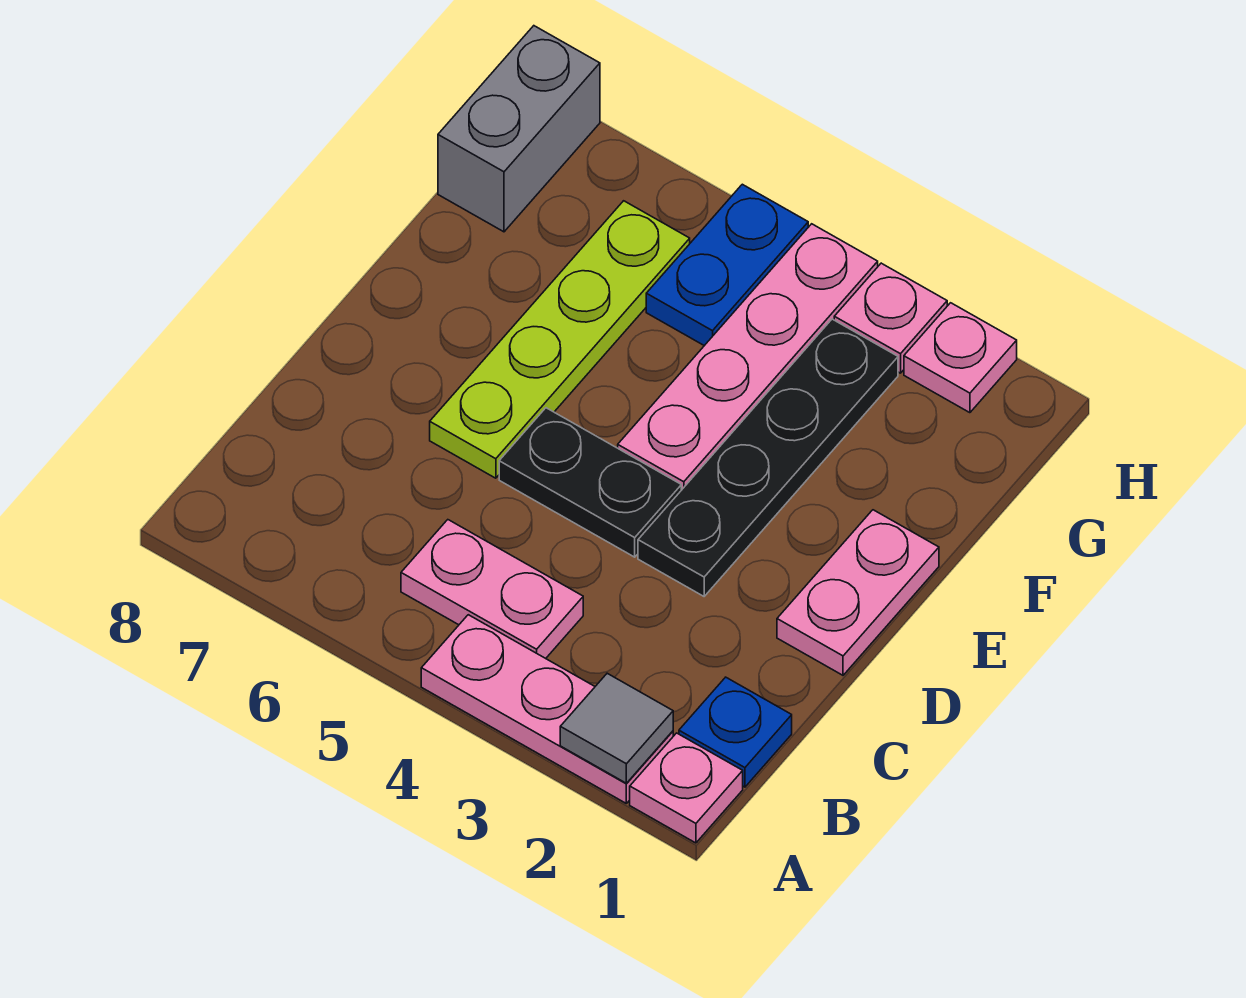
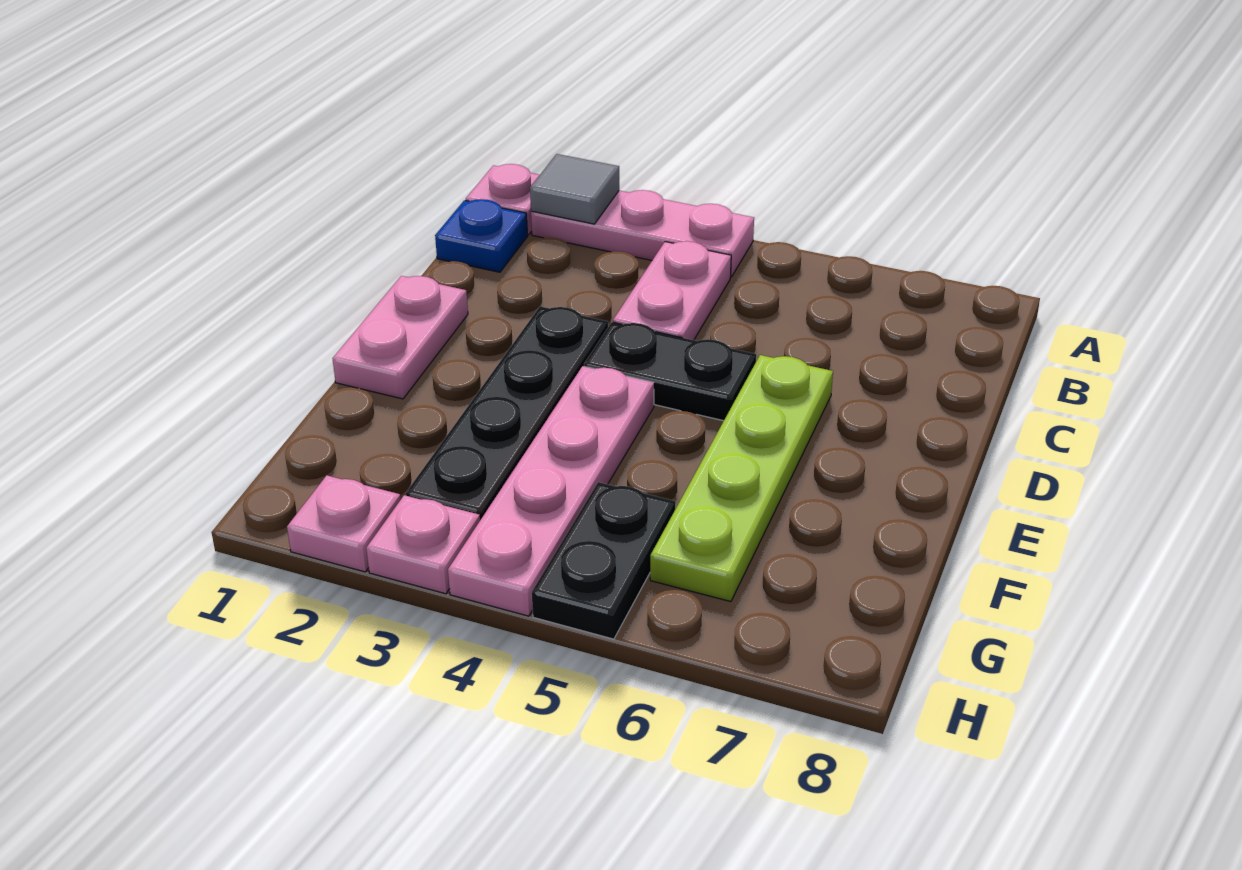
pink 1x2 plate [401,520,583,658] -> pink 1x2 plate turned to [613,241,731,340]
blue 1x2 plate [646,184,808,346] -> black 1x2 plate [532,482,675,639]
grey 1x2 brick [438,26,600,232] -> none

